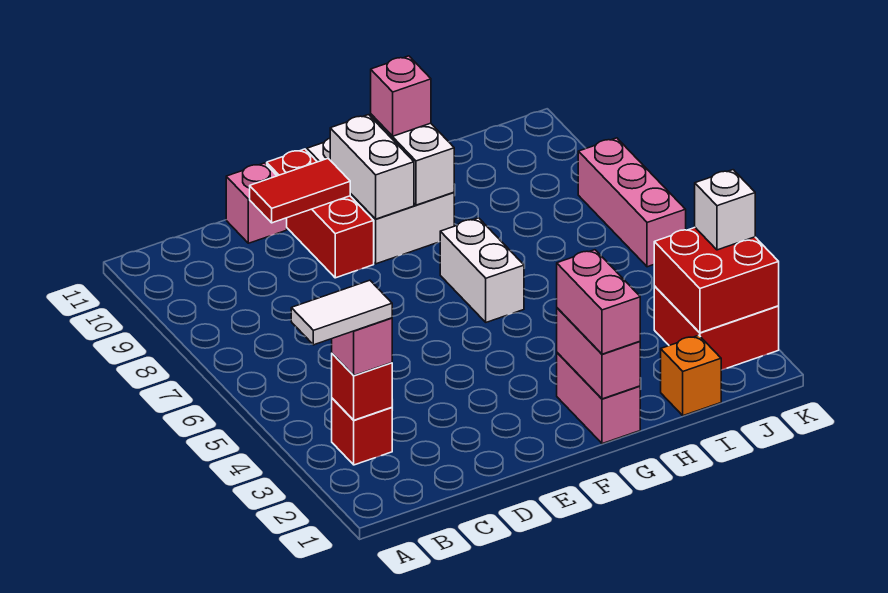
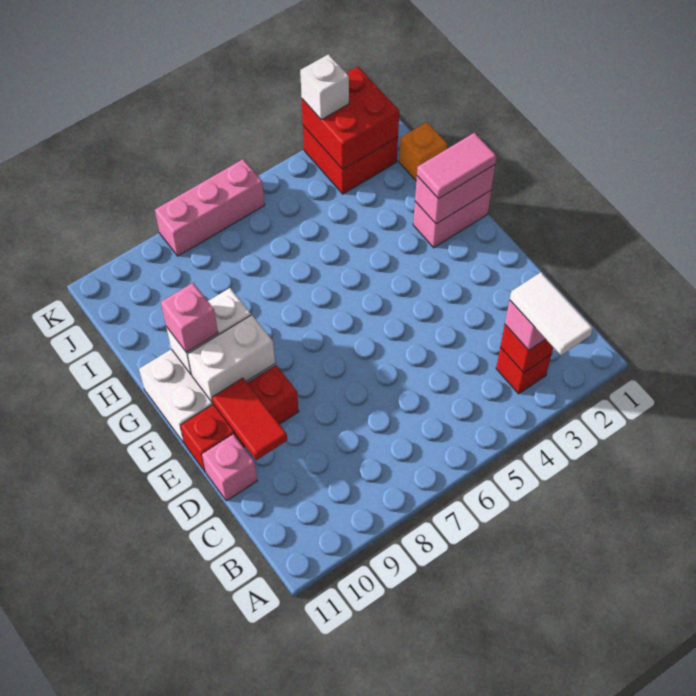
pink 1x2 brick [557,250,640,354] -> pink 1x2 tile [417,133,496,199]
white 1x2 brick [440,218,524,322] -> none

